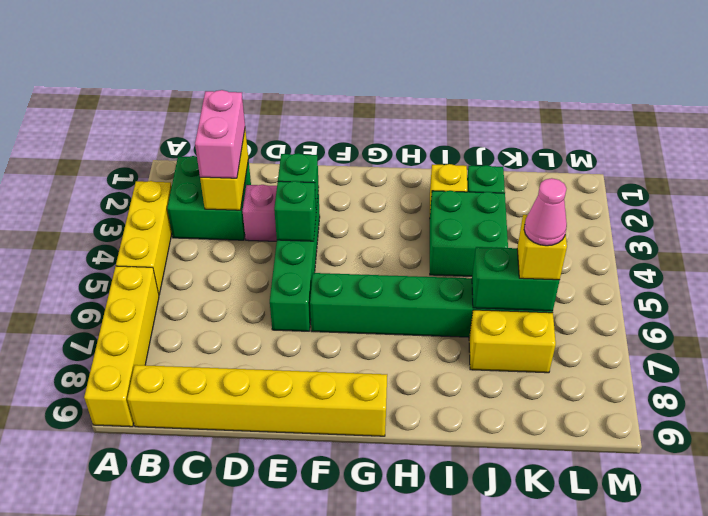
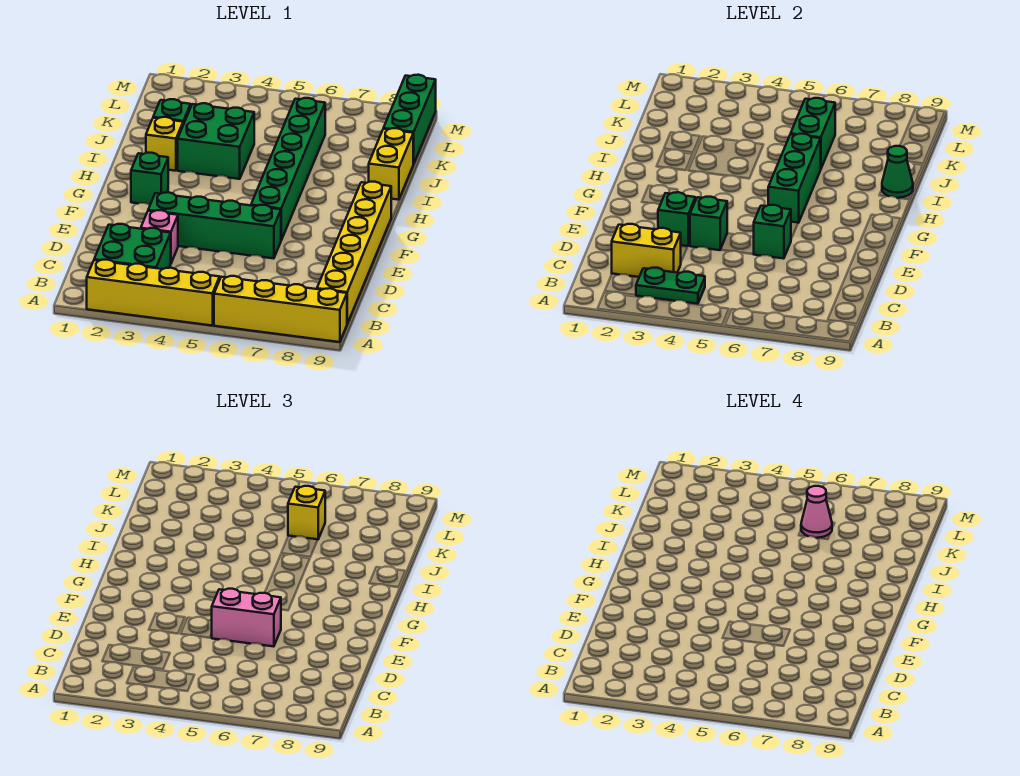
yellow 1x3 brick [116,181,172,294] -> yellow 1x4 brick [87,260,220,326]
none -> green 1x2 plate [636,268,705,304]
pink 1x2 brick [195,90,245,178] -> pink 1x2 brick moved to [212,589,281,647]
none -> green 1x1 brick [754,205,791,259]
none -> green 1x1 brick [131,153,168,205]
none -> green 1x3 brick [768,134,821,223]
none -> green 1x1 cone [882,146,913,198]
yellow 1x2 brick [469,310,556,373] -> yellow 1x2 brick moved to [369,128,413,200]
none -> green 1x3 brick [383,75,436,164]

